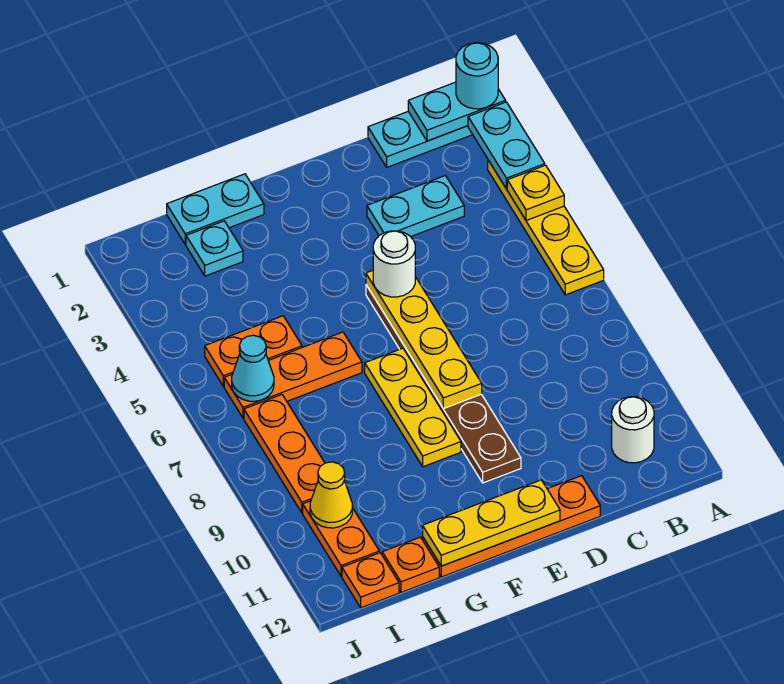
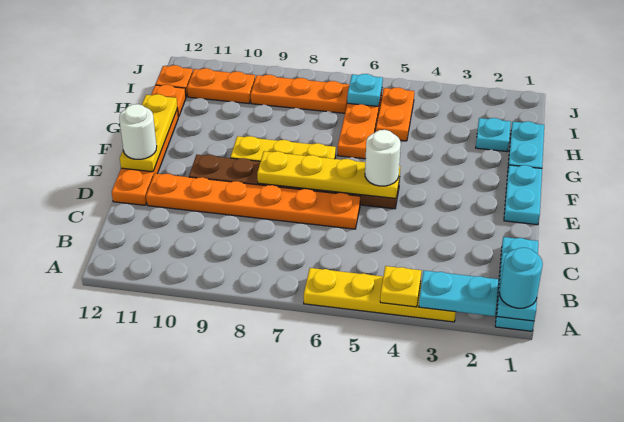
white 1x1 round brick [612,397,654,463] -> white 1x1 round brick moved to [119,104,157,159]
cyan 1x2 plate [367,176,464,237] -> cyan 1x2 plate moved to [504,165,542,225]
none -> orange 1x6 plate [146,173,360,229]
cyan 1x1 cone [232,335,274,401] -> cyan 1x1 plate [347,74,383,106]
yellow 1x1 cone [310,462,352,528] -> none

